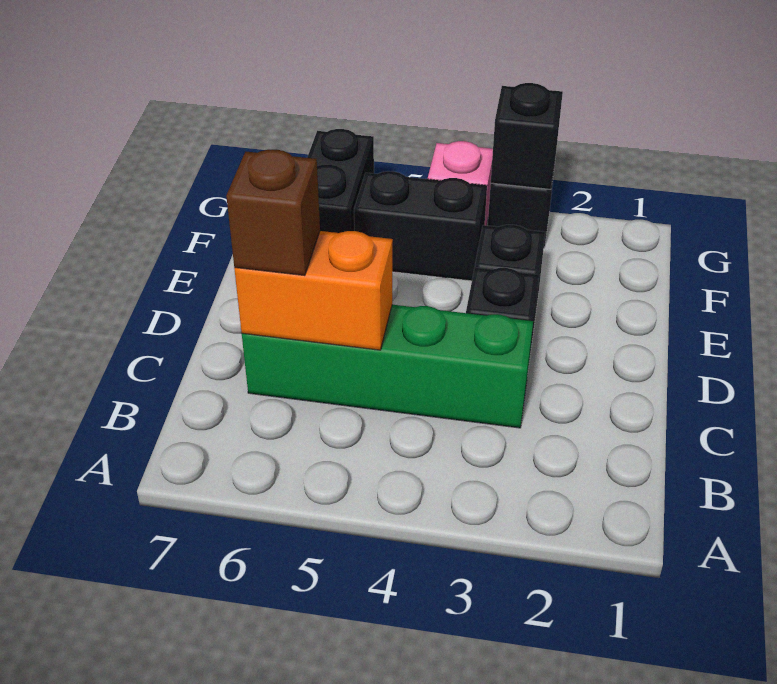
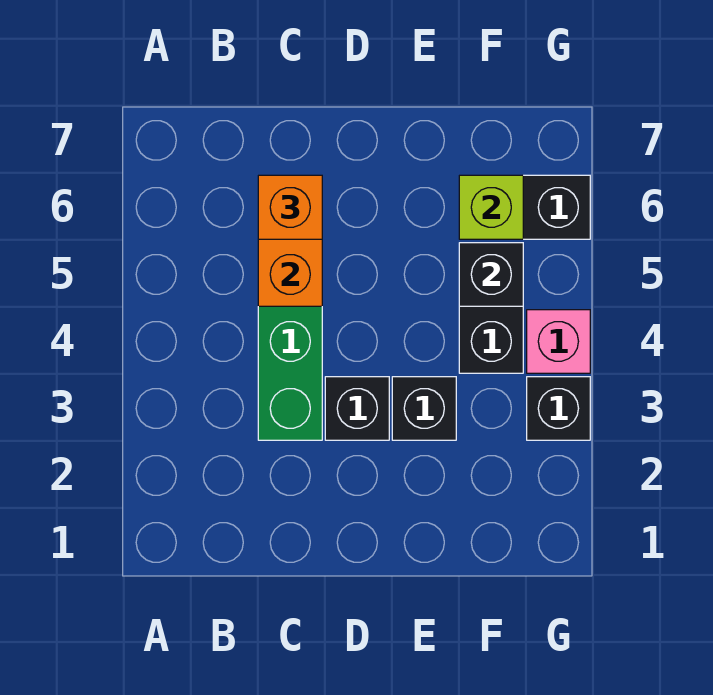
brown 1x1 brick [226,149,320,276] -> orange 1x1 brick [258,175,322,239]
none -> lime 1x1 brick [459,175,523,239]
black 1x1 brick [491,83,563,189] -> black 1x1 brick moved to [459,243,523,306]

